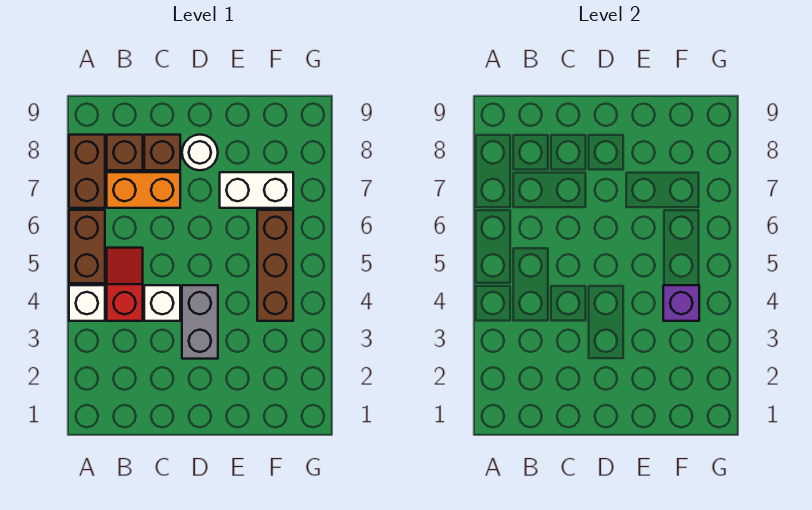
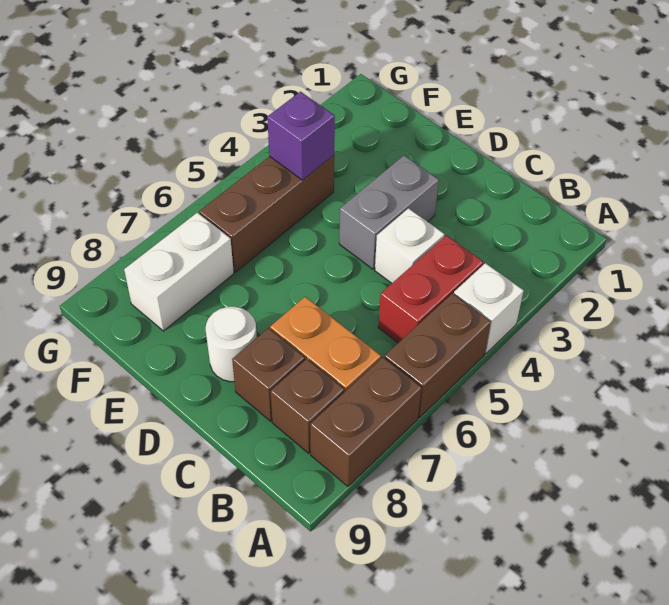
red 1x2 slope [107,248,143,321] -> red 1x2 brick [378,235,483,343]
white 1x2 brick [220,172,293,208] -> white 1x2 brick turned to [124,213,234,331]

